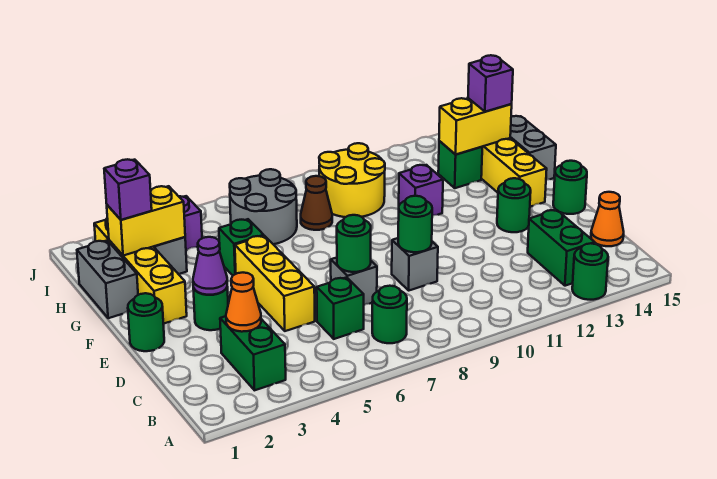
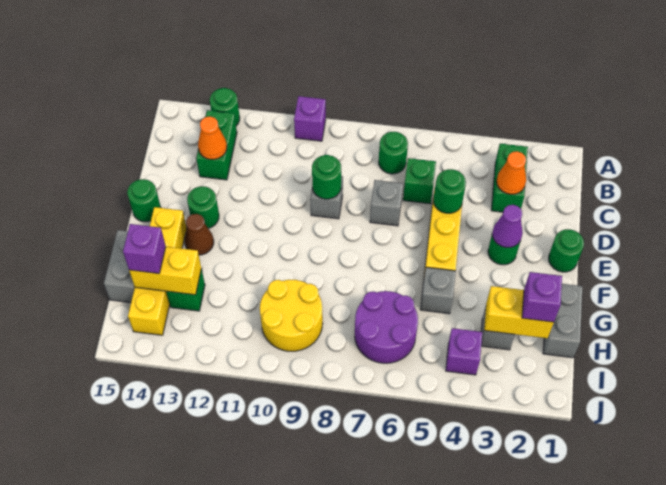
orange 1x1 cone [591,192,624,246] -> orange 1x1 cone moved to [198,116,227,159]
green 1x1 round brick [337,215,371,272] -> green 1x1 round brick moved to [433,169,466,213]
yellow 1x4 brick [94,218,187,324] -> none
green 1x1 brick [219,219,264,275] -> grey 1x1 brick [420,267,456,314]
purple 1x1 brick [399,165,443,216] -> purple 1x1 brick moved to [294,96,326,141]
grey 2x2 round brick [230,169,297,244] -> purple 2x2 round brick [355,291,418,363]
brown 1x1 cone [301,176,332,230] -> brown 1x1 cone moved to [185,214,214,255]

